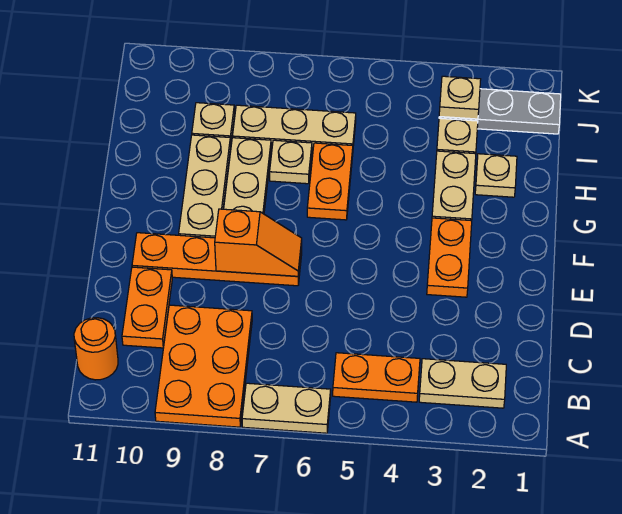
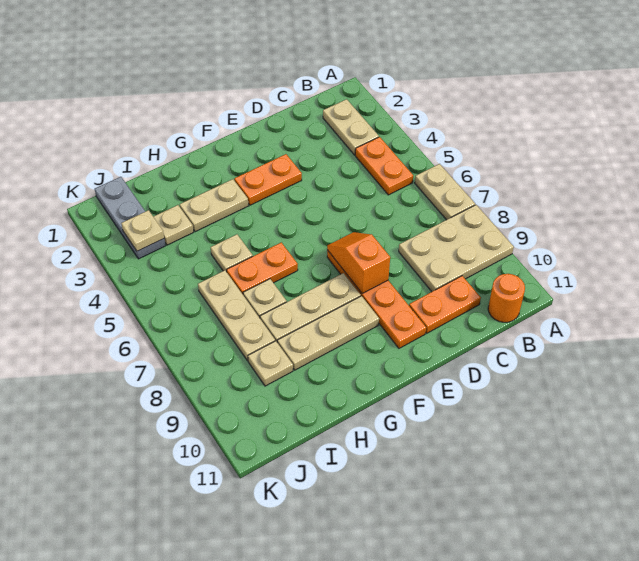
orange 2x3 plate [155,305,252,427] -> tan 2x3 plate [399,205,514,292]
tan 1x1 plate [475,154,517,197] -> tan 1x1 plate moved to [211,234,253,272]

